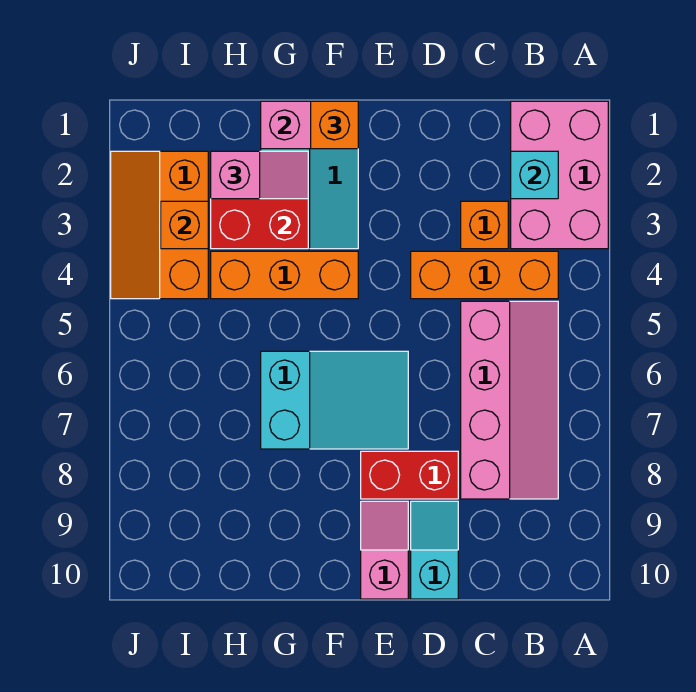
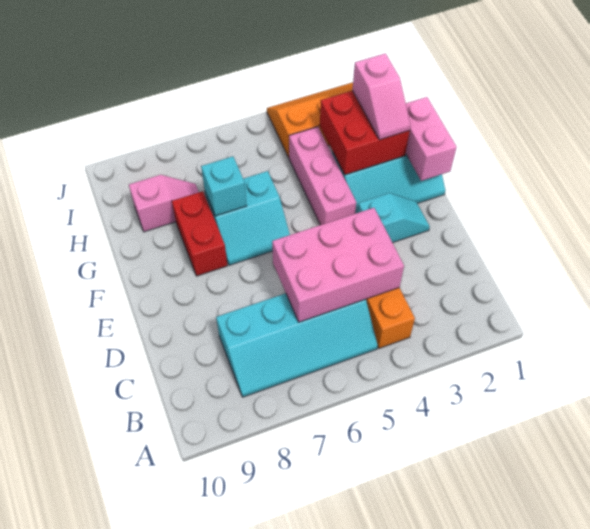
pink 2x3 brick [511,101,608,249] -> pink 2x3 brick moved to [272,208,404,322]
cyan 1x1 brick [511,151,558,199] -> cyan 1x1 brick moved to [201,156,247,216]
pink 2x4 slope [461,301,558,499] -> cyan 2x4 slope [216,293,378,397]
orange 1x1 brick [461,201,508,249] -> none
red 1x2 brick [361,451,458,499] -> red 1x2 brick moved to [172,191,227,276]
cyan 1x2 slope [411,501,458,599] -> cyan 1x2 slope moved to [358,193,430,243]
cyan 2x3 slope [261,351,408,449] -> cyan 2x2 slope [205,171,290,265]
pink 1x2 slope [361,501,408,599] -> pink 1x2 slope moved to [129,175,199,232]
orange 1x1 brick [311,101,358,149] -> none
orange 1x3 brick [211,251,358,299] -> pink 1x3 brick [289,127,356,225]
orange 1x1 brick [161,201,208,249] -> none

